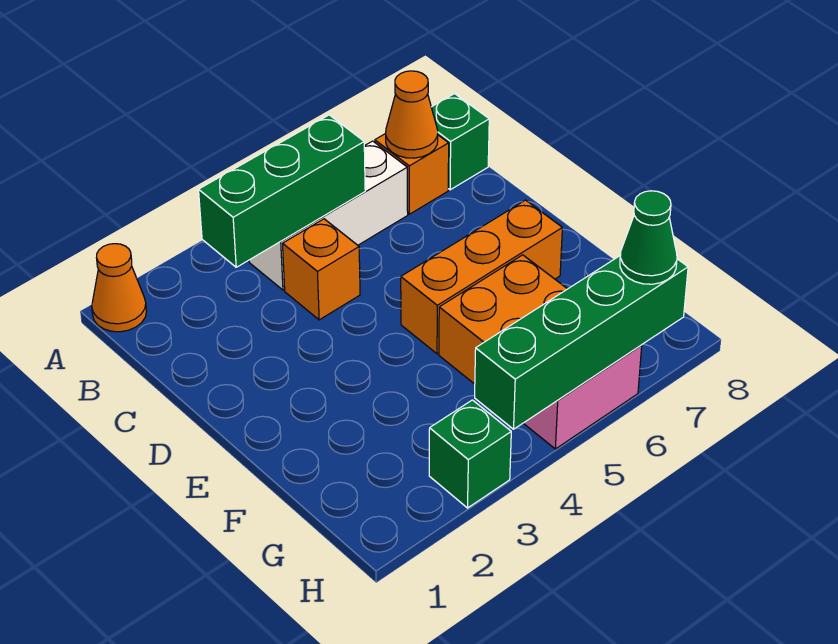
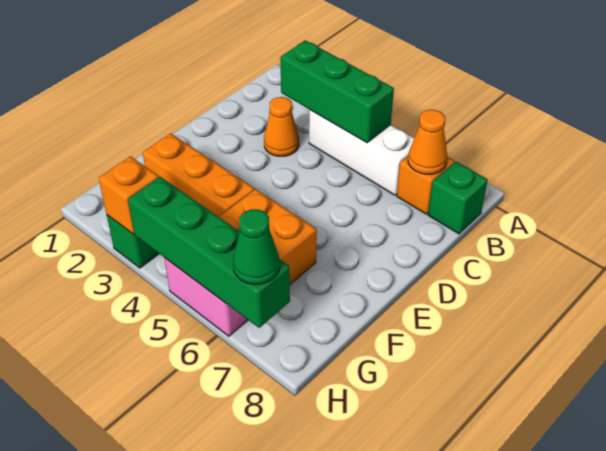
orange 1x1 cone [92,244,147,332] -> orange 1x1 cone moved to [264,97,299,156]
orange 1x1 brick [283,219,360,320] -> orange 1x1 brick moved to [99,156,159,234]
orange 1x3 brick [401,200,562,354] -> orange 1x3 brick moved to [143,133,254,217]

